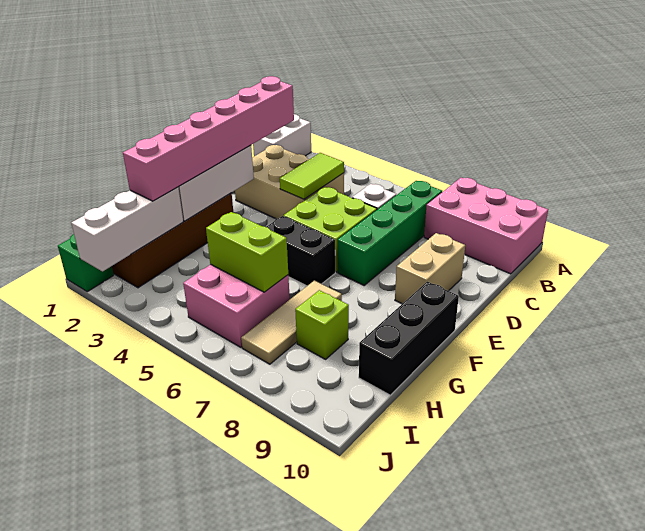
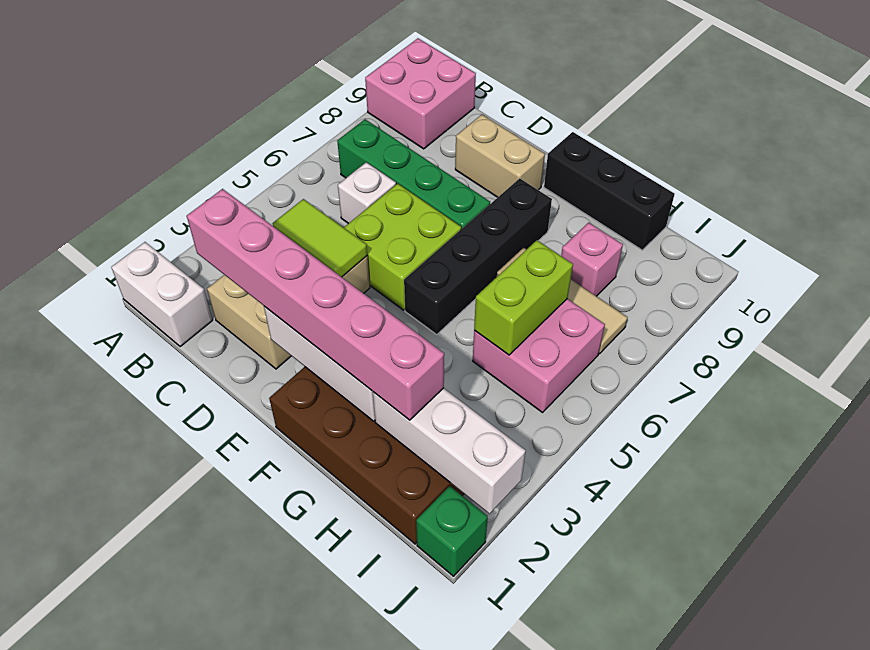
pink 2x3 brick [424,178,548,274] -> pink 2x2 brick [365,38,476,149]
black 1x2 brick [267,216,335,286] -> black 1x4 brick [404,178,552,334]
lime 1x1 brick [295,290,349,359] -> pink 1x1 brick [561,223,623,296]

